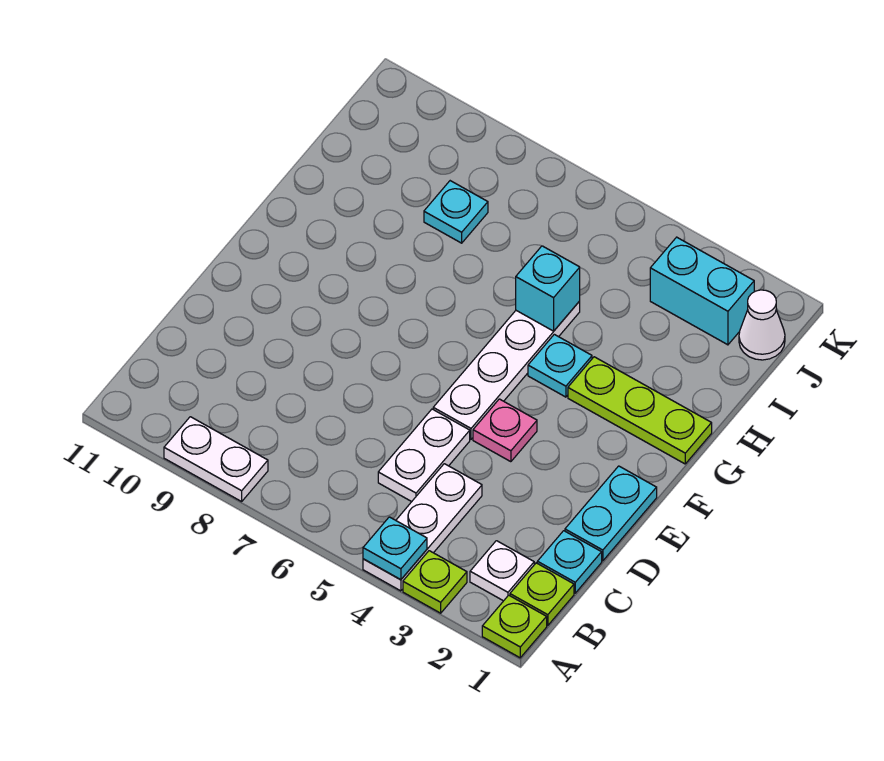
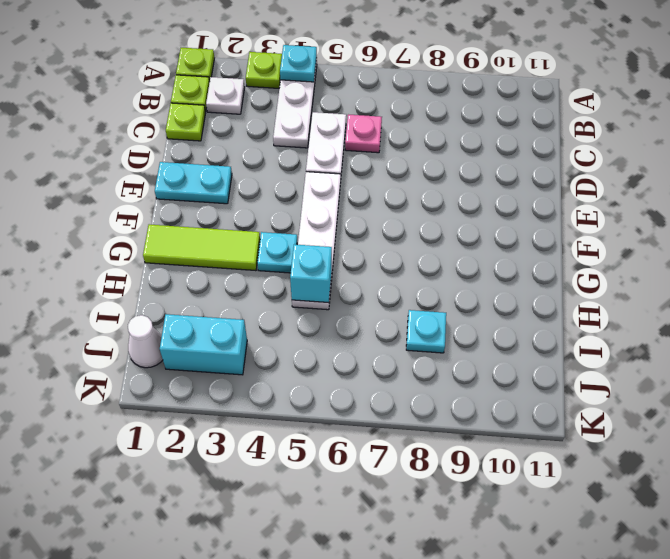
white 1x2 plate [164,417,268,502] -> none
cyan 1x1 plate [537,531,602,593] -> lime 1x1 plate [166,103,205,141]
cyan 1x2 plate [565,466,657,561] -> cyan 1x2 plate turned to [155,162,232,204]
pink 1x1 plate [473,399,537,462] -> pink 1x1 plate moved to [345,114,382,153]
lime 1x3 plate [568,357,712,464] -> lime 1x3 tile [143,224,260,271]

